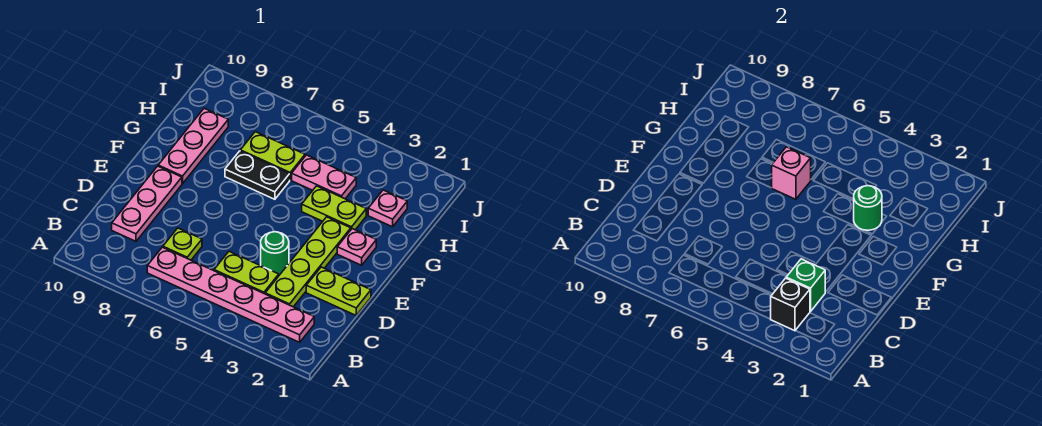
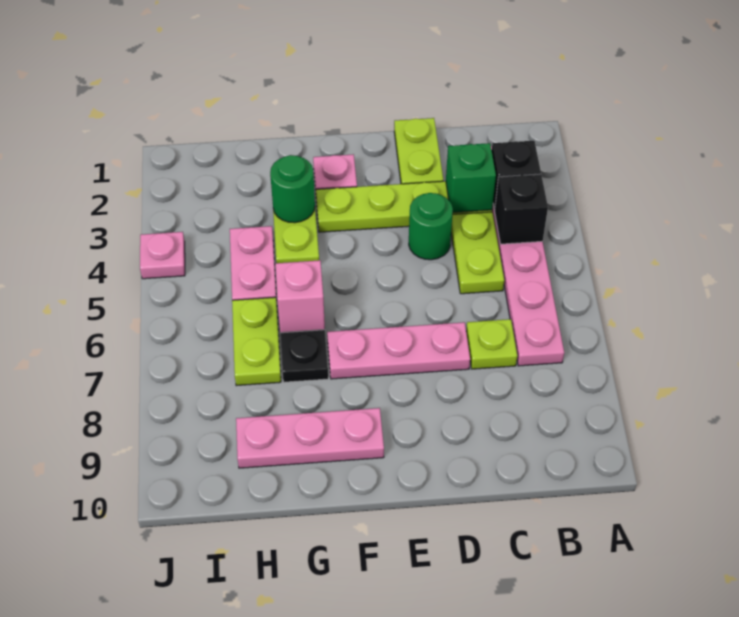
none -> black 1x1 brick [495,174,548,244]
pink 1x3 plate [112,166,182,241] -> pink 1x3 plate moved to [327,322,470,379]
pink 1x1 plate [368,190,407,227] -> pink 1x1 plate moved to [140,232,185,279]

